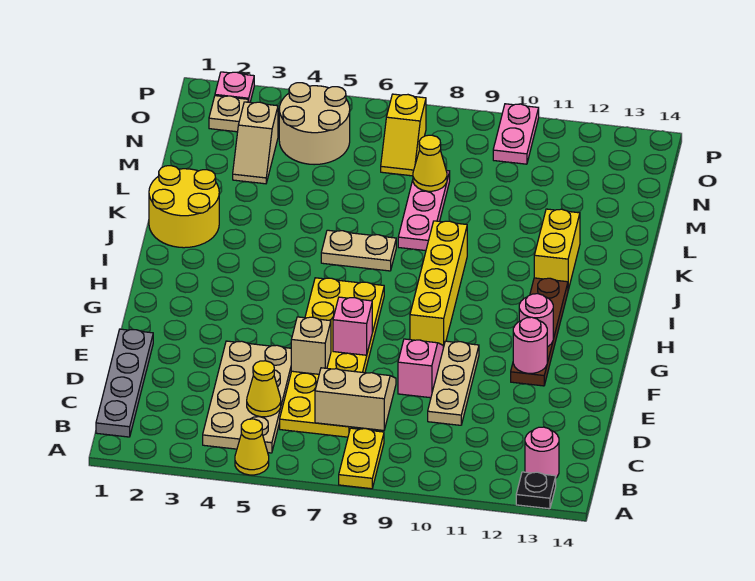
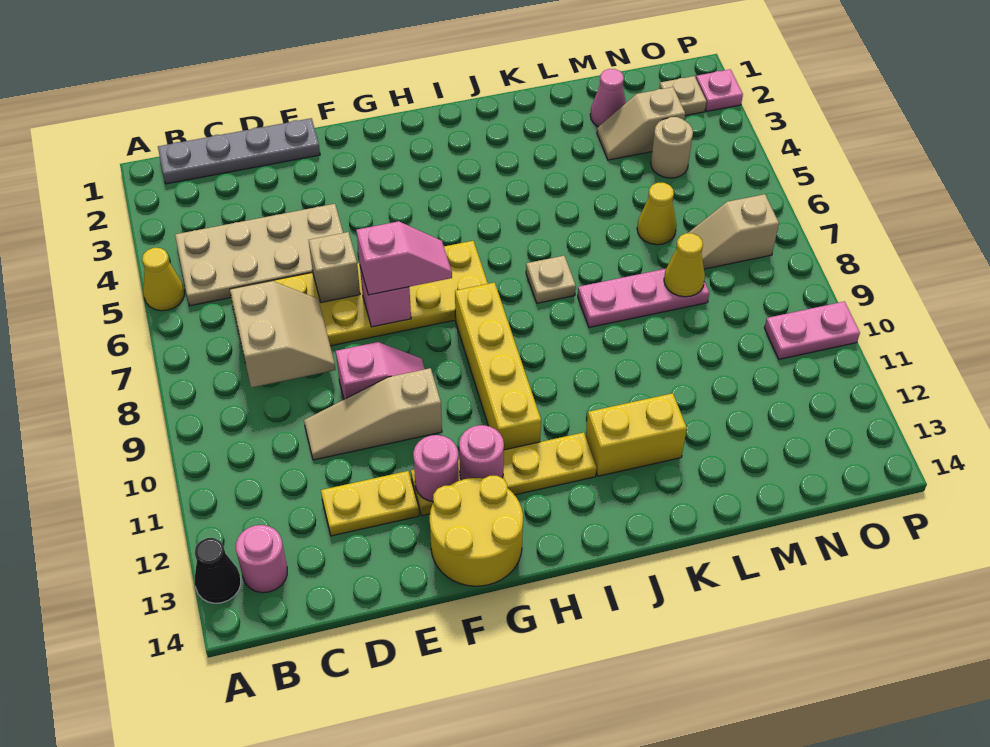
yellow 1x2 plate [339,428,384,489] -> yellow 1x2 plate moved to [321,471,419,536]
black 1x1 plate [516,472,556,509] -> black 1x1 cone [195,538,241,603]
yellow 1x1 cone [247,361,281,417] -> yellow 1x1 cone moved to [637,183,676,245]
tan 1x3 plate [428,341,479,425] -> tan 1x3 slope [304,368,442,460]
none -> pink 1x2 slope [356,221,452,295]
brown 1x4 plate [511,278,568,386] -> yellow 1x4 plate [411,432,596,516]
yellow 1x4 brick [410,221,467,348] -> yellow 1x4 brick turned to [455,282,541,450]
yellow 2x2 round brick [149,166,219,248] -> yellow 2x2 round brick moved to [430,476,523,586]
tan 1x2 plate [321,230,396,271] -> tan 1x1 plate [526,256,576,303]
none -> pink 1x1 cone [590,69,626,127]
tan 2x2 round brick [279,83,350,165] -> tan 1x1 round brick [651,117,693,178]
yellow 1x2 slope [381,94,426,176] -> tan 1x2 slope [688,194,779,269]

